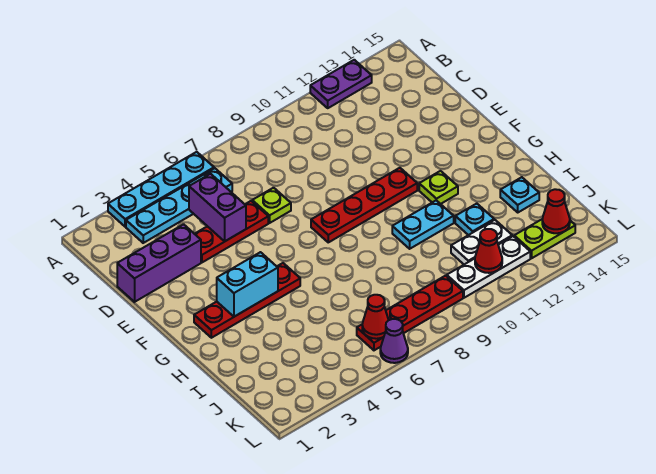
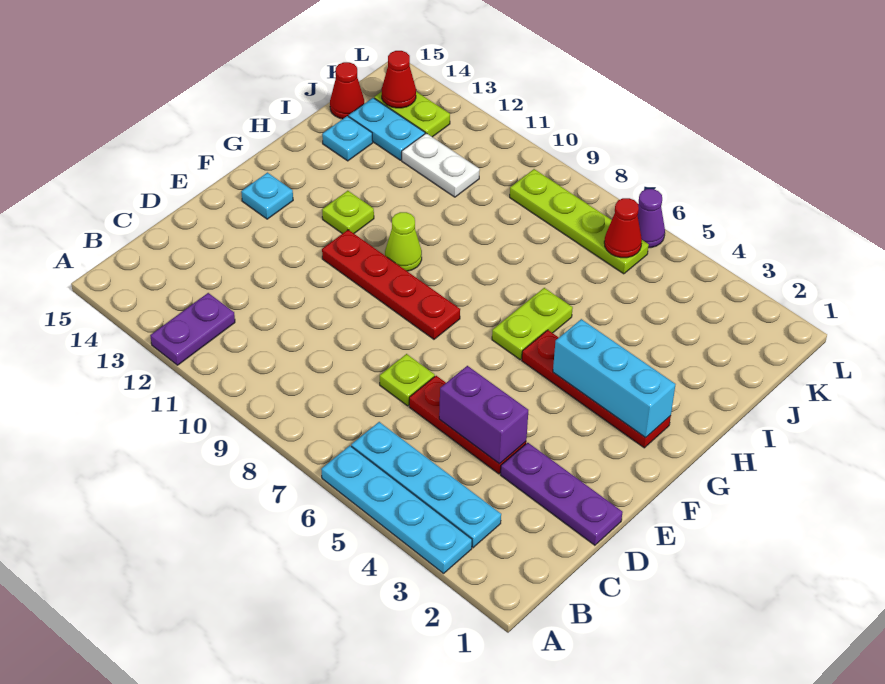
purple 1x2 plate [310,60,372,108] -> purple 1x2 plate turned to [150,293,235,365]
purple 1x2 brick [189,174,246,241] -> purple 1x2 brick turned to [439,366,528,464]
purple 1x3 brick [117,224,201,302] -> purple 1x3 plate [501,443,623,545]
cyan 1x2 brick [217,252,278,317] -> cyan 1x3 brick [553,319,676,438]
none -> lime 1x2 plate [492,288,573,360]
none -> lime 1x1 cone [385,212,422,271]
cyan 1x2 plate [392,200,454,249] -> cyan 1x2 plate moved to [349,98,425,160]
cyan 1x1 plate [455,204,494,235] -> cyan 1x1 plate moved to [241,173,293,219]
red 1x4 plate [357,276,463,350] -> lime 1x4 plate [510,169,649,274]
white 1x3 plate [447,236,530,298] -> none
red 1x1 cone [475,229,502,273] -> red 1x1 cone moved to [330,62,364,119]

